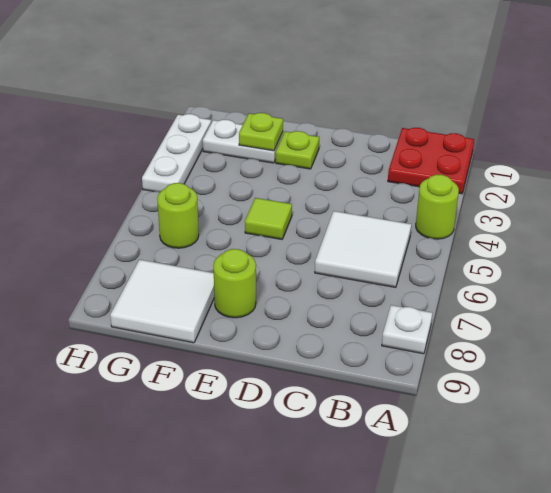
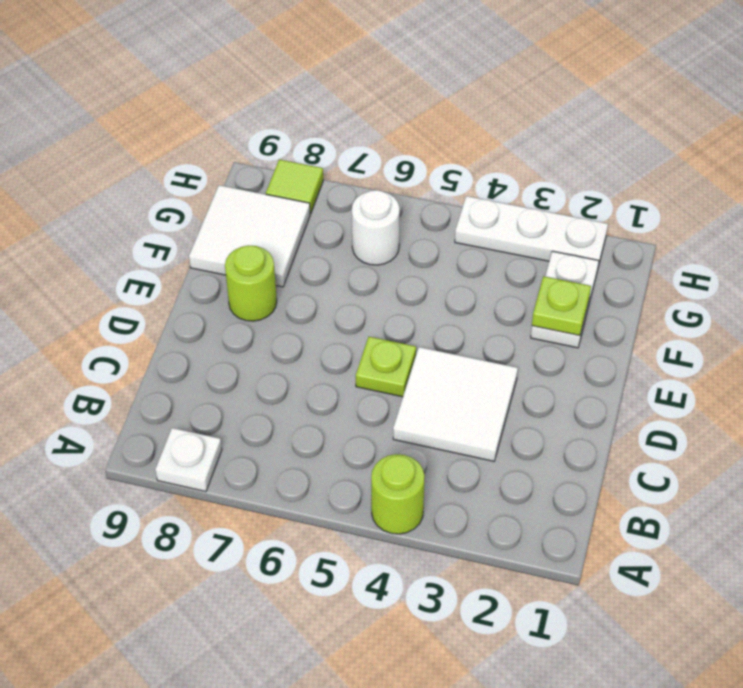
red 2x2 plate [388,128,474,194] -> none
white 2x2 tile [315,211,411,287] -> white 2x2 tile moved to [393,347,518,461]
lime 1x1 plate [276,131,319,169] -> lime 1x1 plate moved to [356,337,416,397]
lime 1x1 tile [245,198,292,239] -> lime 1x1 tile moved to [266,160,323,214]
lime 1x1 round brick [157,183,199,248] -> white 1x1 round brick [352,190,400,265]

